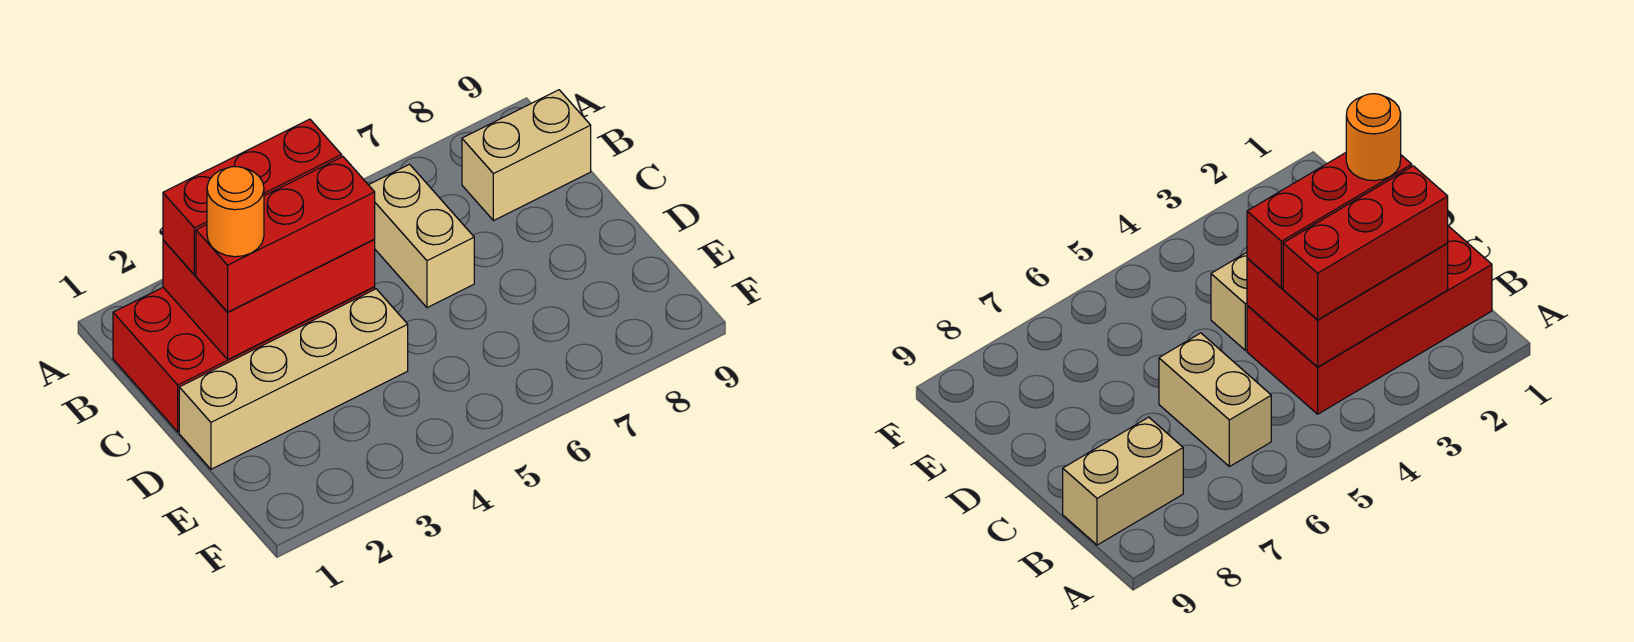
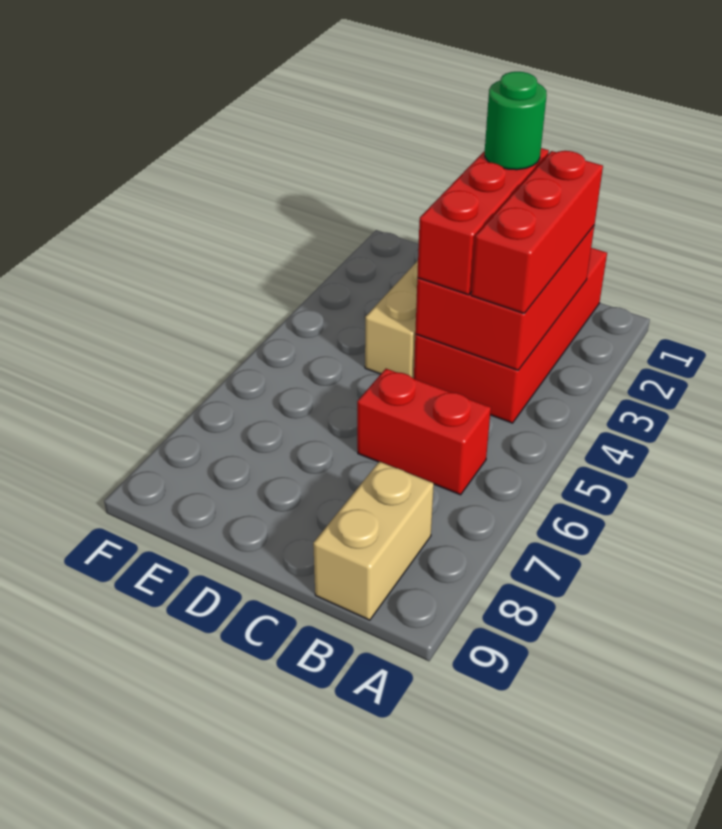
tan 1x2 brick [369,164,474,308] -> red 1x2 brick [357,369,491,495]
orange 1x1 round brick [207,167,264,257] -> green 1x1 round brick [485,72,547,170]

